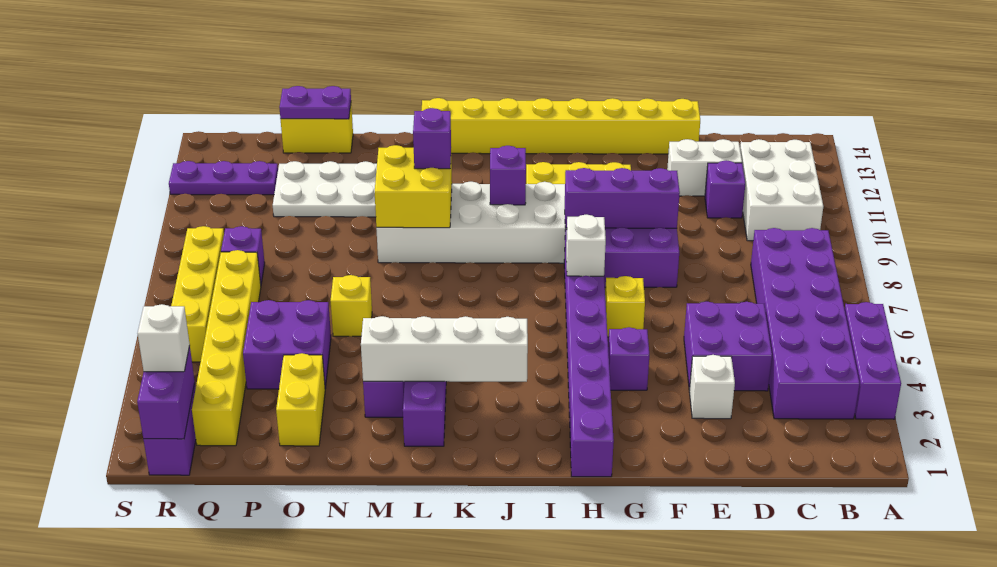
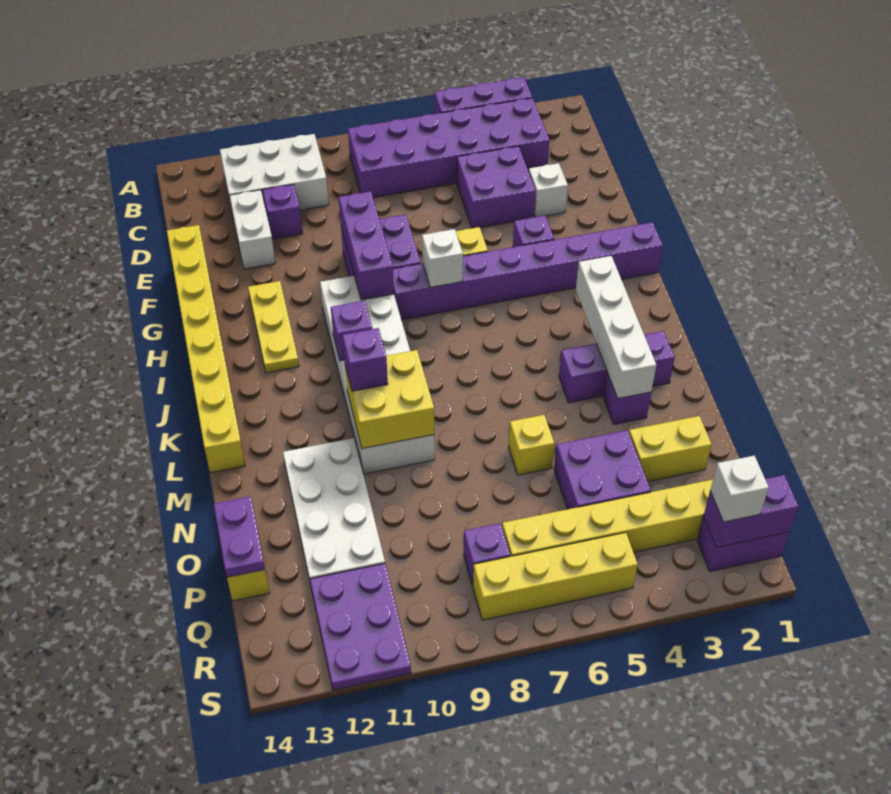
purple 1x3 plate [169,161,278,195] -> purple 2x3 plate [310,563,411,690]

